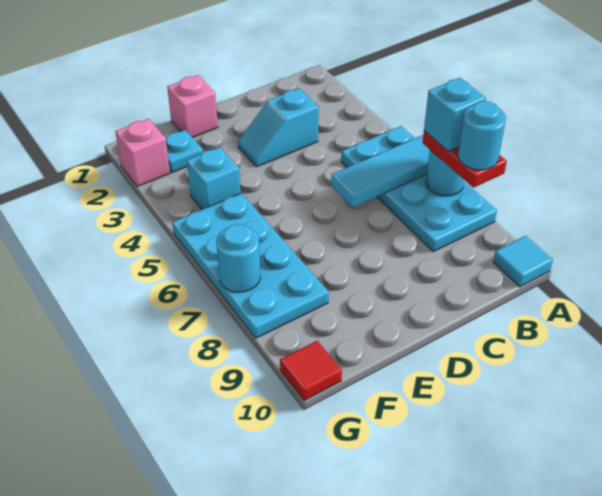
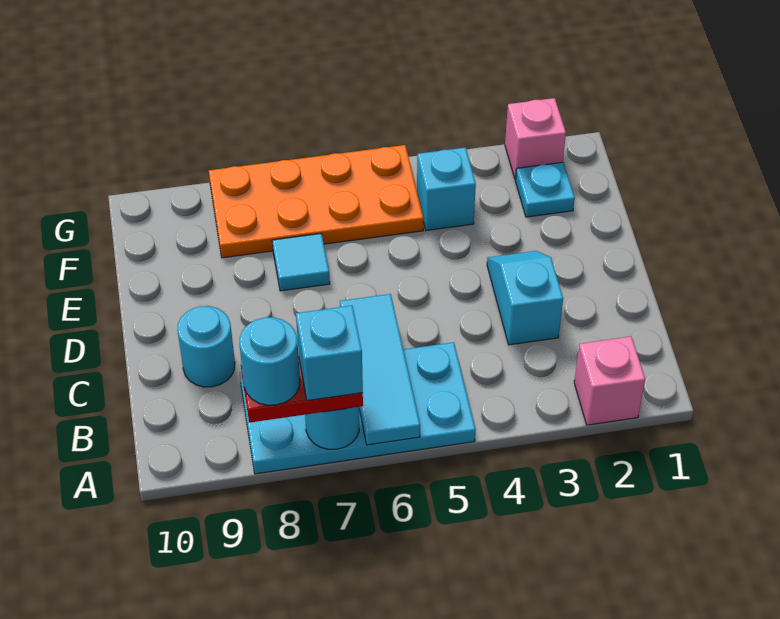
cyan 1x1 tile [493,236,553,287] -> cyan 1x1 tile moved to [272,234,330,291]
pink 1x1 brick [167,75,218,137] -> pink 1x1 brick moved to [574,336,645,425]
cyan 2x4 plate [172,193,329,338] -> orange 2x4 plate [209,145,424,258]
cyan 1x1 round brick [216,224,261,292] -> cyan 1x1 round brick moved to [177,306,235,387]
red 1x1 tile [280,341,342,401] -> none

